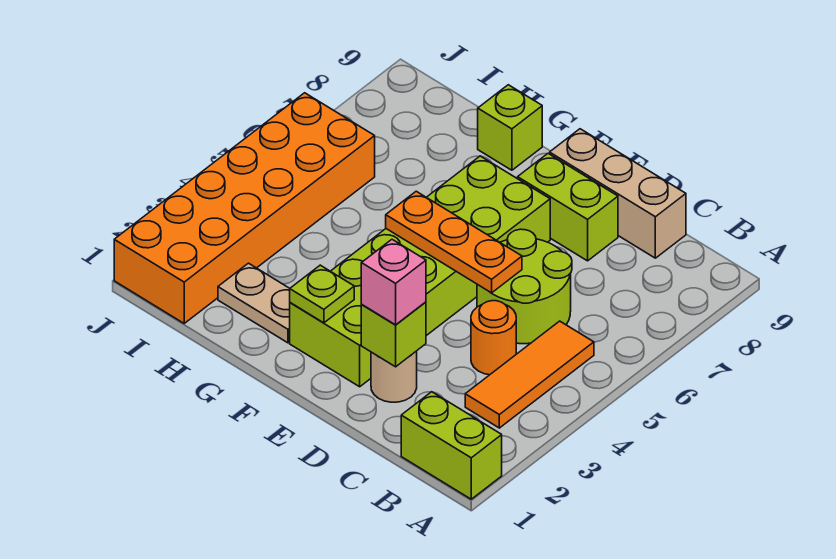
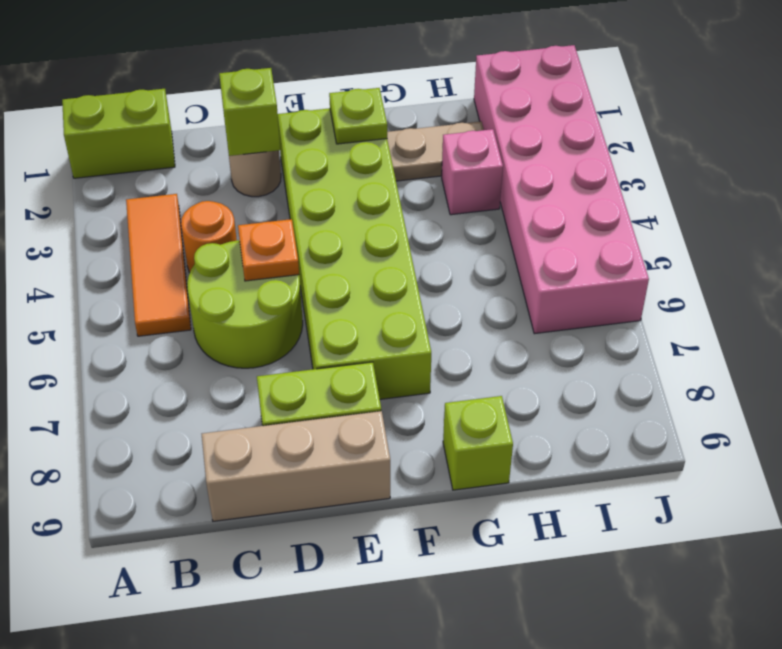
pink 1x1 brick [361,240,426,325] -> pink 1x1 brick moved to [442,129,503,215]
orange 1x3 plate [386,191,522,293] -> orange 1x1 plate [238,219,299,281]
orange 2x6 brick [114,93,375,323] -> pink 2x6 brick [474,45,649,334]

